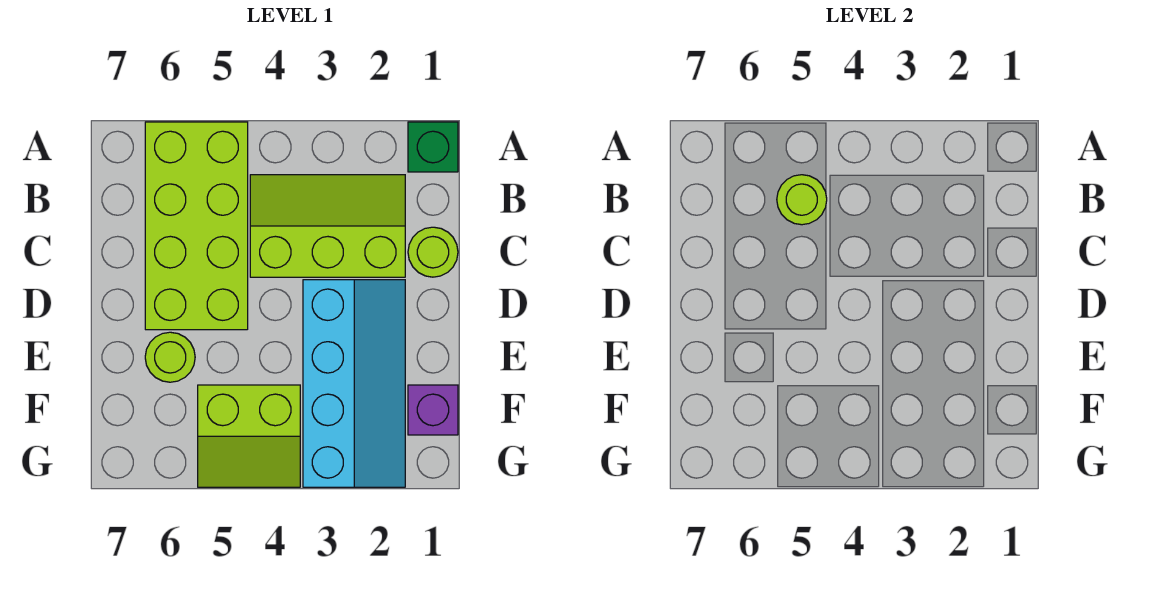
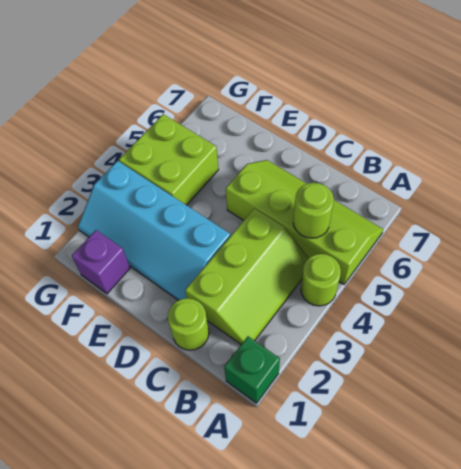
lime 2x4 brick [145,122,248,330] -> lime 2x4 slope [226,160,383,284]
lime 1x1 round brick [145,332,195,382] -> lime 1x1 round brick moved to [301,254,341,306]
lime 2x2 slope [198,385,300,487] -> lime 2x2 brick [119,114,218,205]

